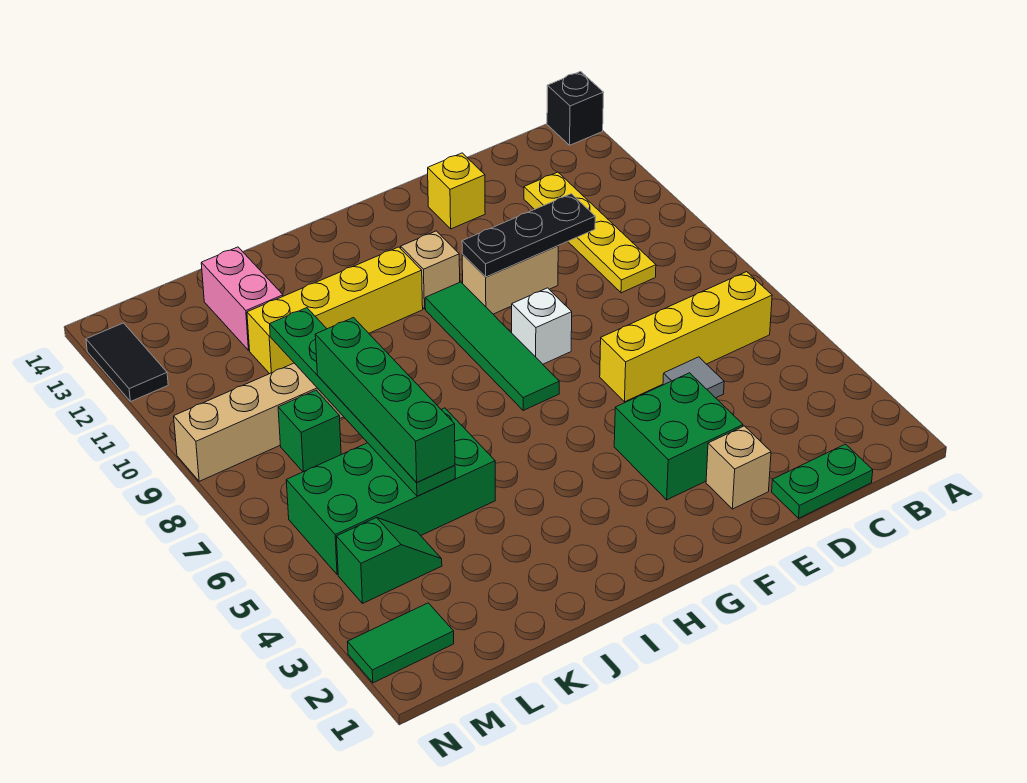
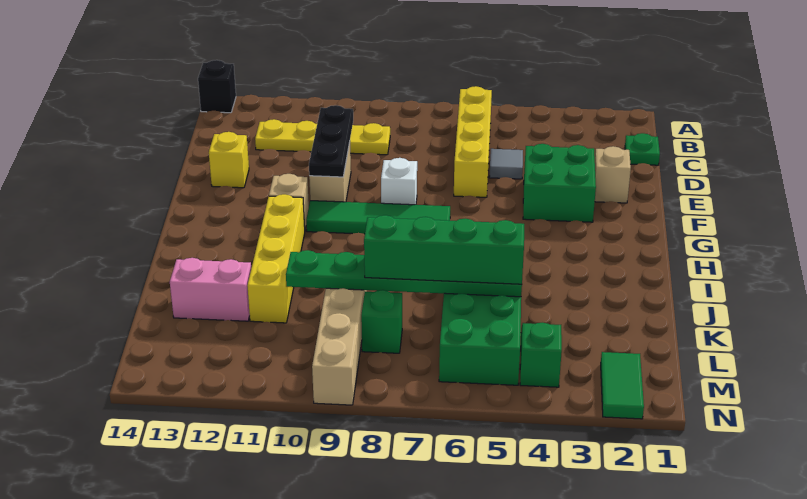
green 1x2 plate [772,444,873,518] -> green 1x1 plate [625,133,660,165]
black 1x2 tile [86,323,168,402] -> none

